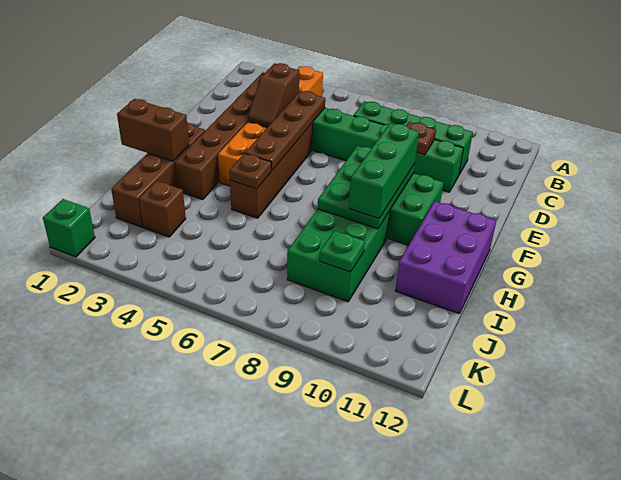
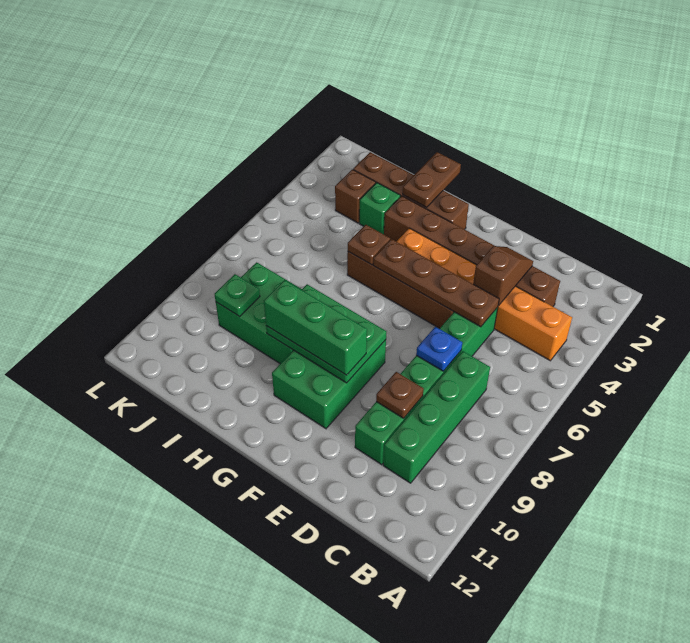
brown 1x2 slope [248,63,299,127] -> brown 1x2 slope turned to [473,246,533,305]
none -> blue 1x1 plate [416,327,462,371]
purple 2x3 brick [395,201,496,314] -> none
brown 1x2 brick [117,99,189,161] -> brown 1x2 plate [403,152,461,207]
green 1x1 brick [43,199,95,257] -> green 1x1 brick moved to [359,183,400,234]

